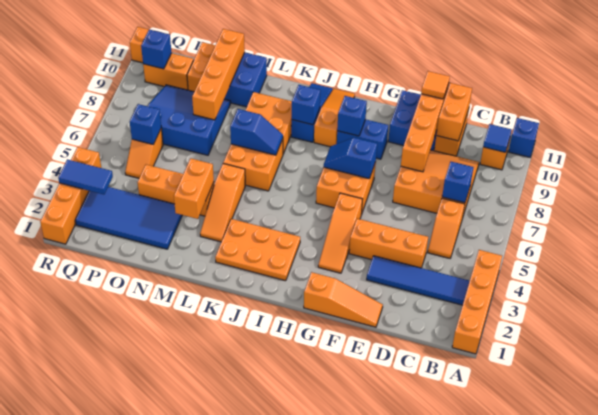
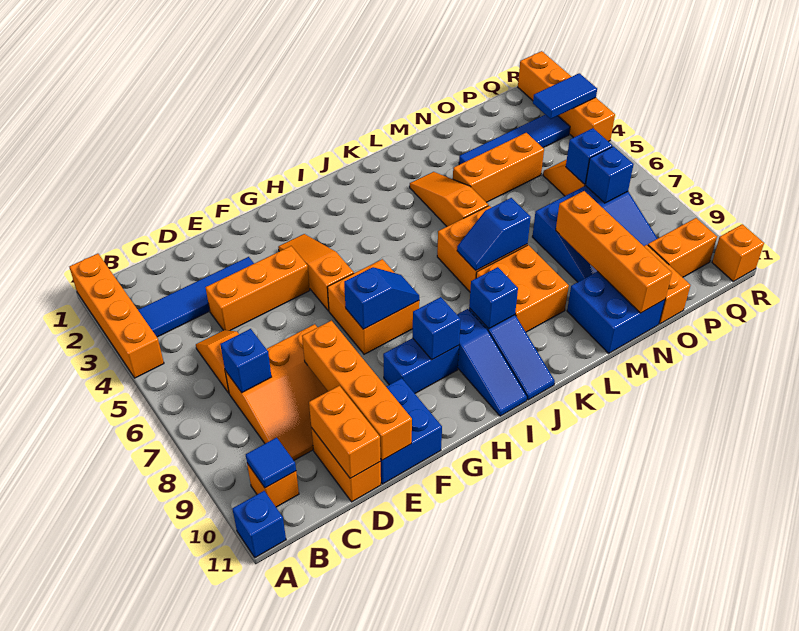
orange 1x3 slope [304,272,383,327] -> none
orange 1x1 tile [421,71,450,99] -> none
orange 2x3 plate [215,219,300,281] -> none
orange 1x3 slope [314,89,355,147] -> blue 1x3 slope [457,309,527,416]
orange 1x2 brick [174,158,214,219] -> none
blue 2x4 tile [75,187,182,249] -> blue 1x4 tile [459,115,570,165]
blue 1x1 brick [141,30,171,69] -> blue 1x1 brick moved to [586,146,634,203]

